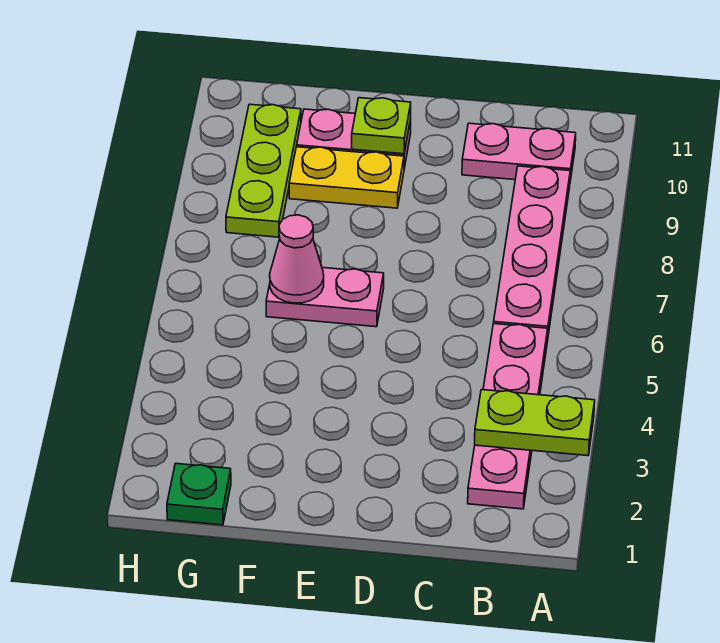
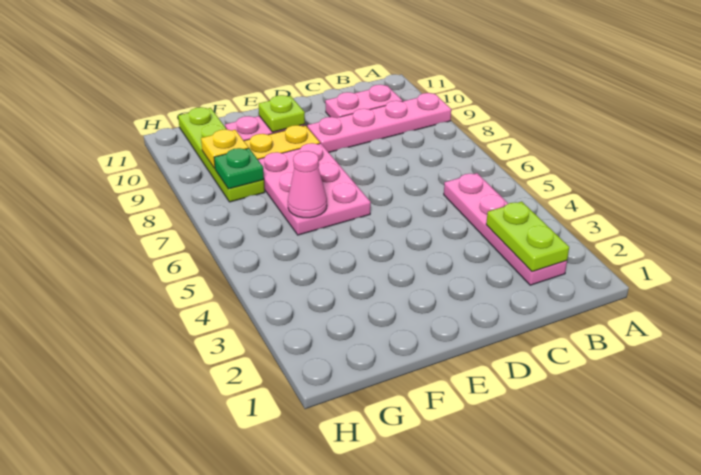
lime 1x2 plate [475,390,595,456] -> lime 1x2 plate turned to [486,202,569,272]
pink 1x4 plate [494,166,570,340] -> pink 1x4 plate turned to [307,93,451,152]
pink 1x2 plate [266,268,384,327] -> pink 2x3 plate [258,143,371,235]
green 1x1 plate [167,463,231,525] -> green 1x1 plate moved to [214,148,264,189]
lime 1x3 plate [226,104,301,237] -> lime 1x4 plate [178,107,265,202]
none -> yellow 1x1 plate [201,129,249,168]

